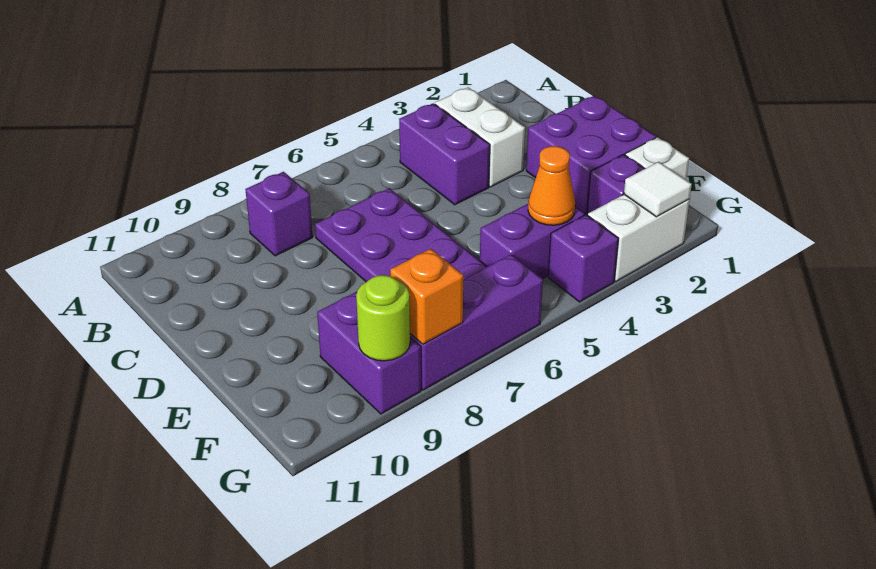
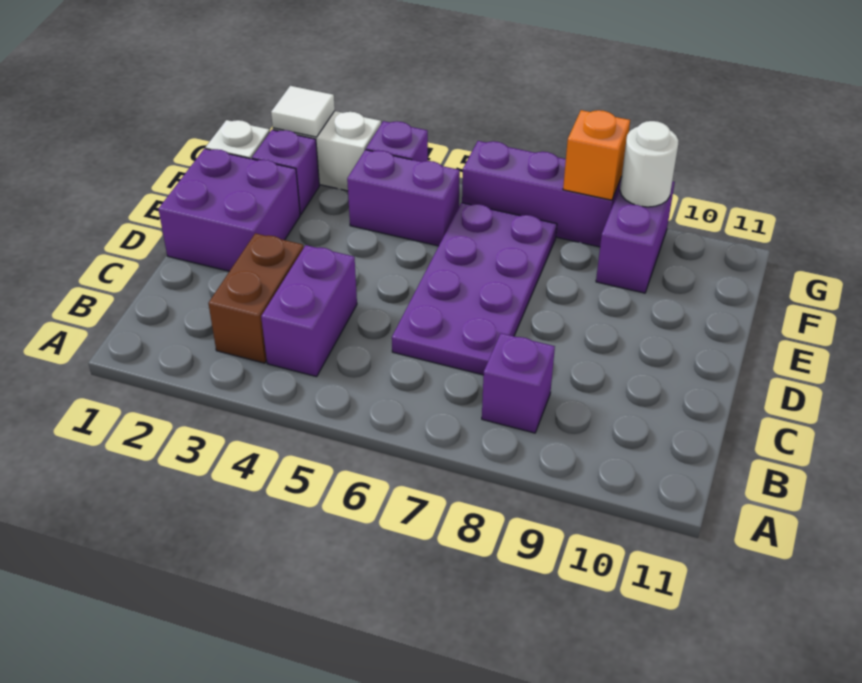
white 1x2 brick [435,87,525,187] -> brown 1x2 brick [208,233,303,363]
orange 1x1 cone [528,146,575,225] -> none
lime 1x1 round brick [356,275,410,361] -> white 1x1 round brick [620,121,679,207]

